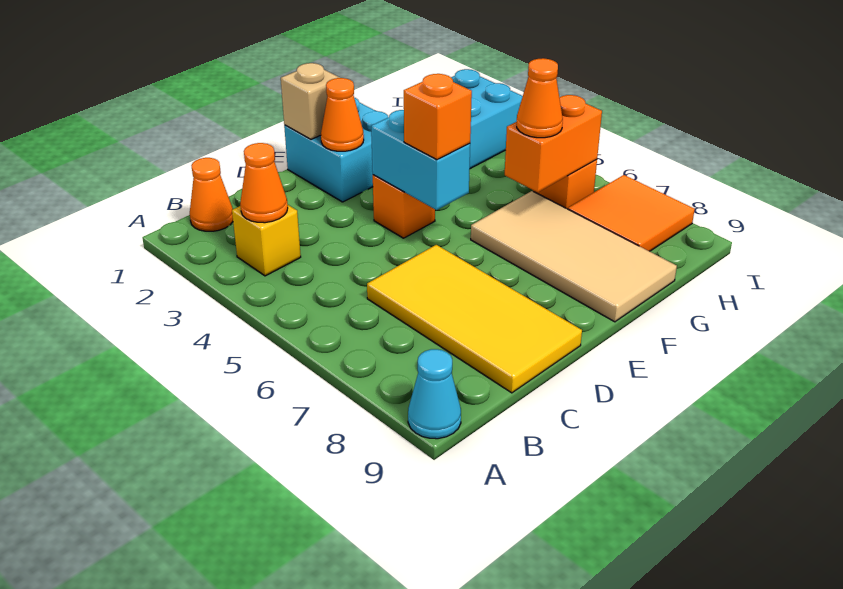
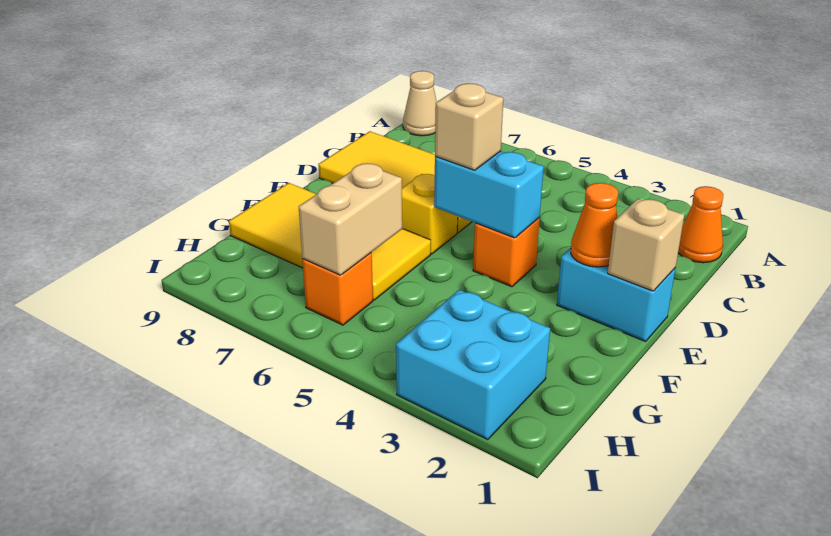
cyan 1x1 cone [408,349,461,439] -> tan 1x1 cone [403,71,437,136]
yellow 1x1 brick [232,204,301,276] -> yellow 1x1 brick moved to [402,174,458,254]
orange 1x1 cone [240,143,288,223] -> none
cyan 2x2 brick [284,98,388,202] -> cyan 1x2 brick [557,248,676,341]
orange 1x1 brick [404,74,472,160] -> tan 1x1 brick [435,83,503,170]
tan 2x4 tile [471,191,677,322] -> yellow 2x4 tile [229,183,431,300]
orange 1x2 brick [505,95,602,192] -> tan 1x2 brick [299,163,402,275]
orange 1x1 cone [517,58,563,138] -> none
orange 2x2 tile [568,175,695,251] -> none

